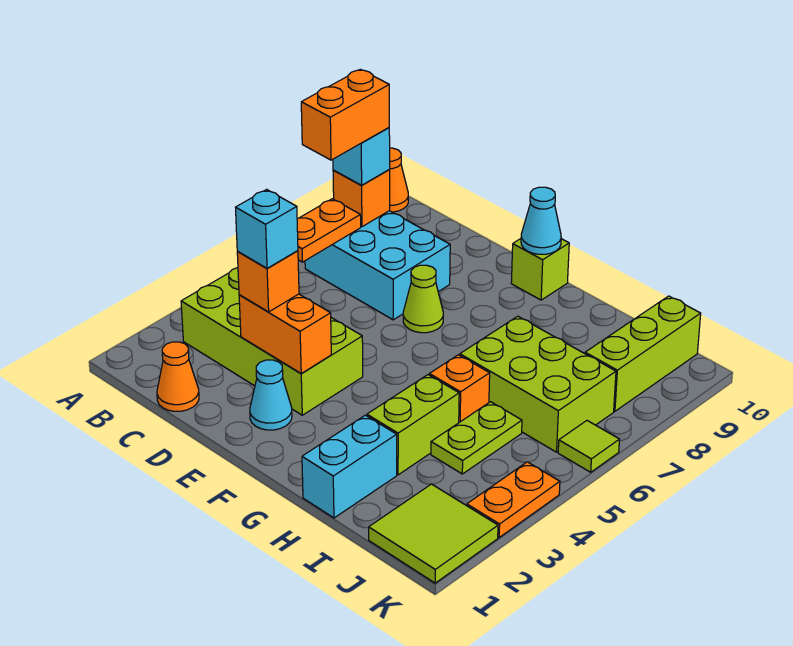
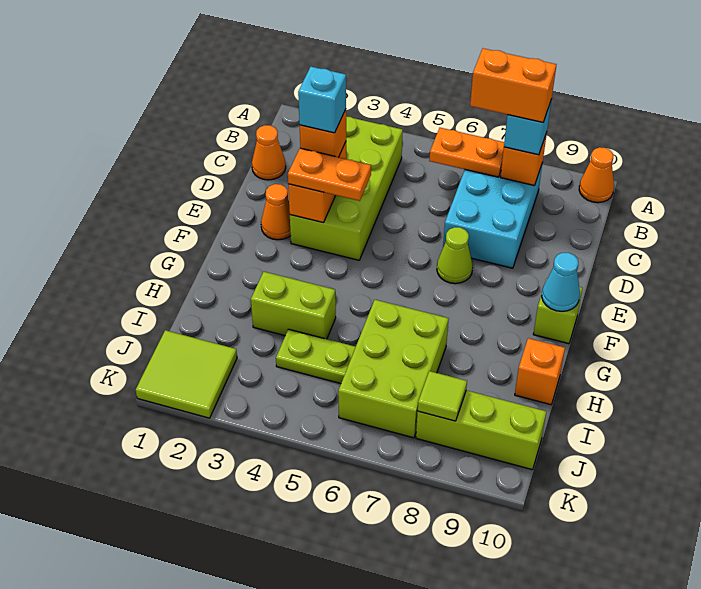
cyan 1x1 cone [250,360,292,430] -> orange 1x1 cone [261,184,291,240]
cyan 1x2 brick [302,415,397,518] -> none
orange 1x1 brick [429,355,490,422] -> orange 1x1 brick moved to [515,338,565,405]
orange 1x2 plate [467,462,560,537] -> orange 1x2 plate moved to [288,148,371,201]
lime 1x1 tile [558,421,620,472] -> lime 1x1 tile moved to [418,371,467,421]

